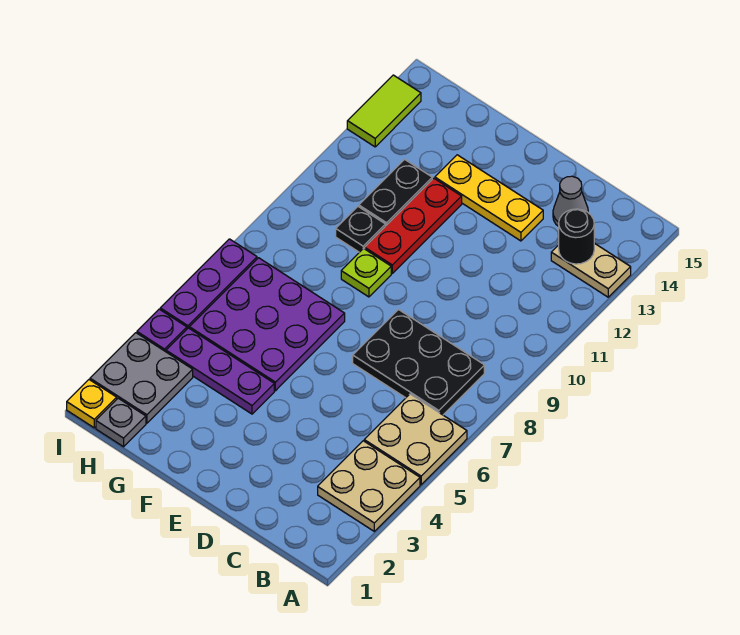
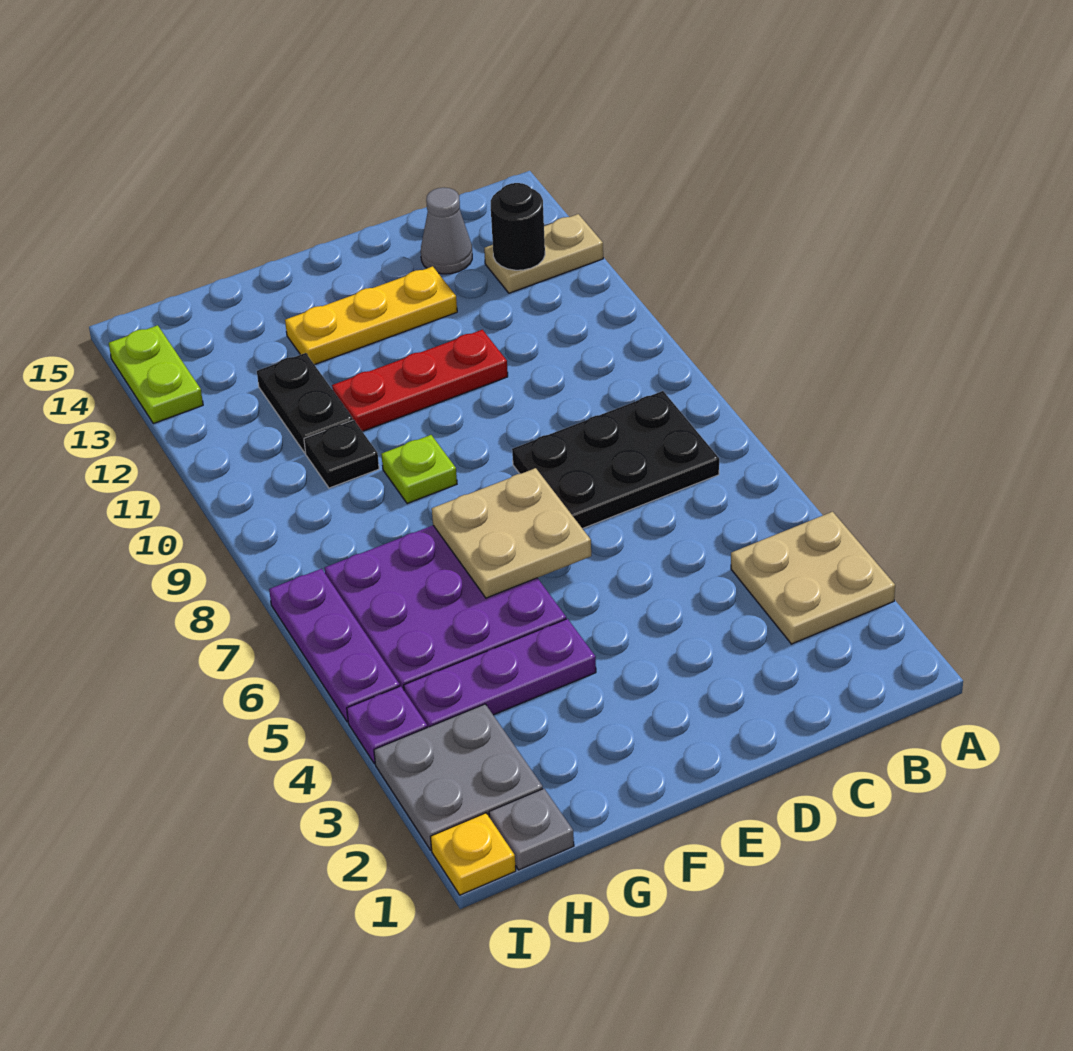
tan 2x2 plate [364,394,467,485] -> tan 2x2 plate moved to [432,468,591,598]
red 1x3 plate [365,178,462,273] -> red 1x3 plate turned to [332,330,508,431]
lime 1x2 tile [347,75,421,147] -> lime 1x2 plate [109,325,203,424]

